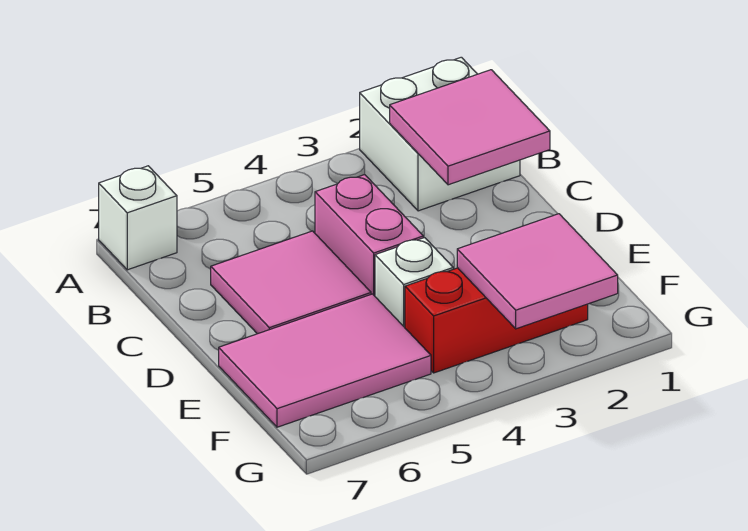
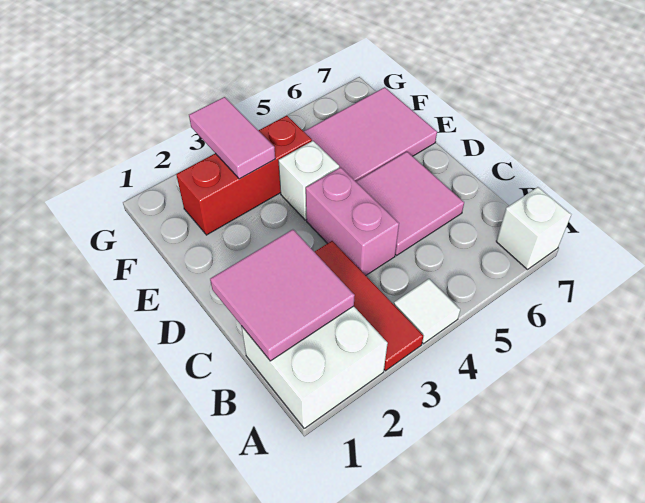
none -> red 1x3 tile [315,241,423,371]
none -> white 1x1 tile [394,279,460,344]
pink 2x2 tile [457,214,618,329] -> pink 1x2 tile [189,97,275,179]

